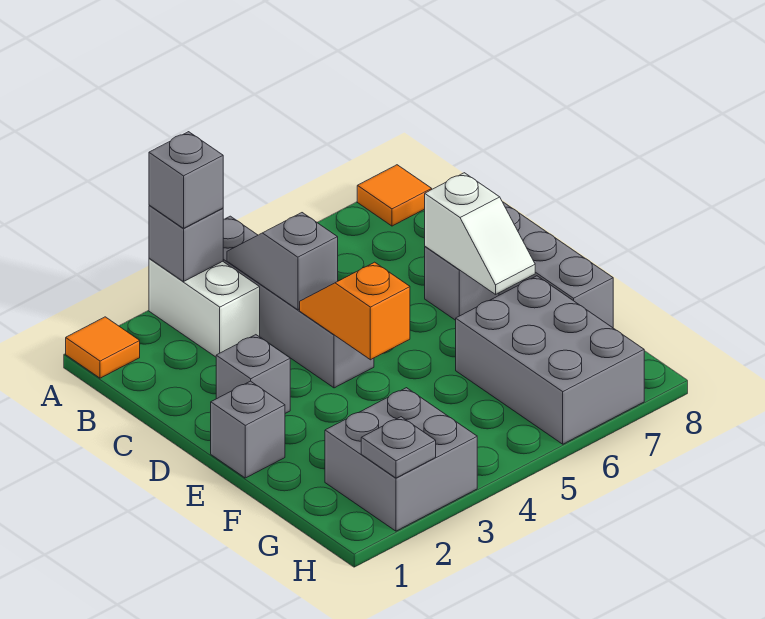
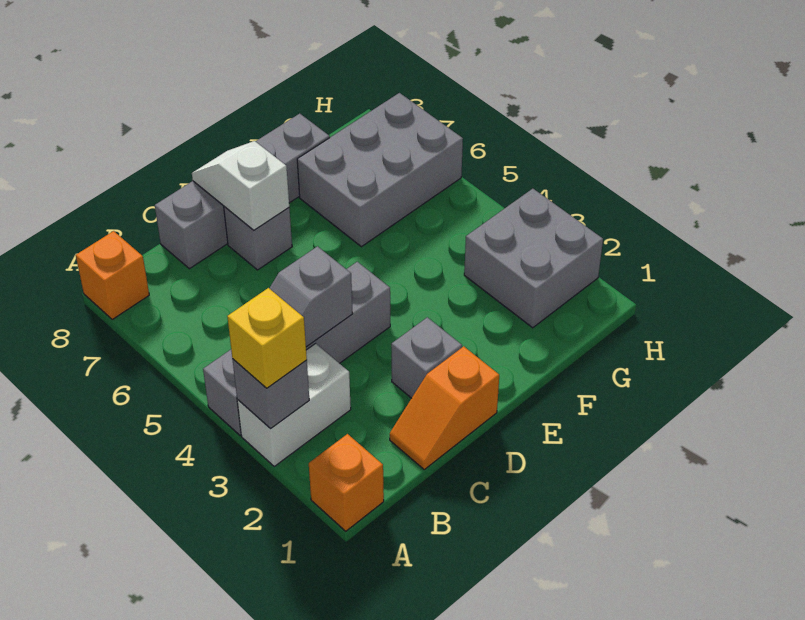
orange 1x1 tile [66,317,140,378] -> orange 1x1 brick [309,434,384,531]
grey 1x1 brick [149,132,223,228] -> yellow 1x1 brick [227,288,307,388]
orange 1x1 tile [357,165,432,226] -> orange 1x1 brick [76,231,149,320]
orange 1x2 slope [300,262,410,360] -> orange 1x2 slope moved to [390,346,499,469]
white 1x2 slope [425,173,535,294] -> white 1x2 slope turned to [192,141,289,230]
grey 1x1 brick [211,381,285,478] -> none
grey 1x1 plate [361,417,436,478] -> none

